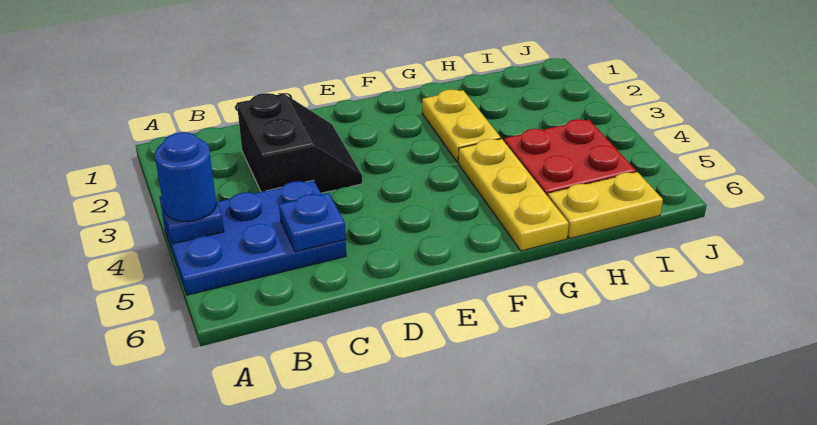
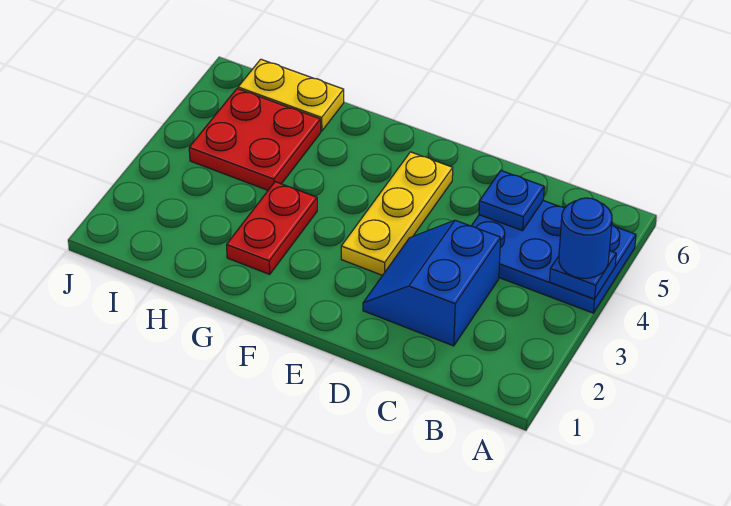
black 2x2 slope [237,93,362,193] -> blue 2x2 slope [363,220,501,346]
yellow 1x2 plate [422,90,501,163] -> red 1x2 plate [227,182,317,274]
yellow 1x3 plate [458,139,569,251] -> yellow 1x3 plate moved to [341,152,453,275]

